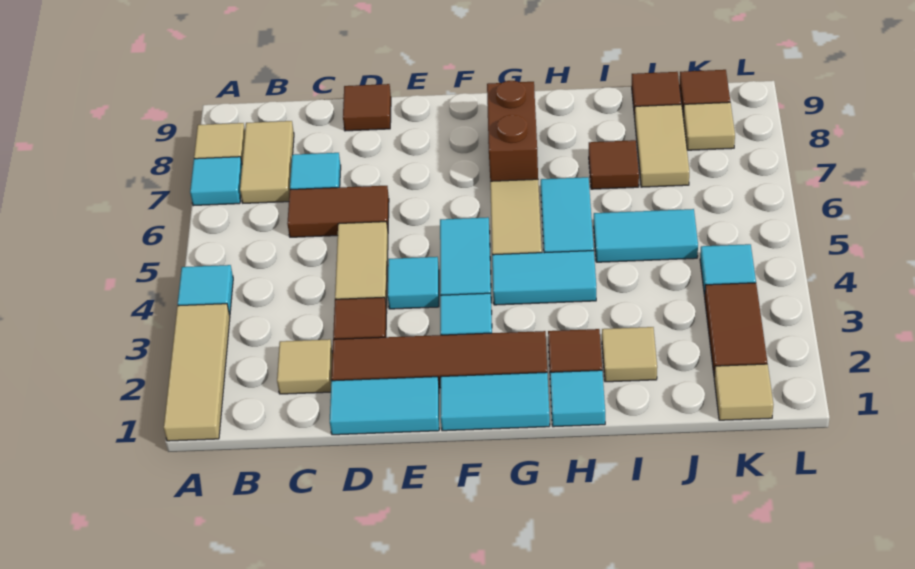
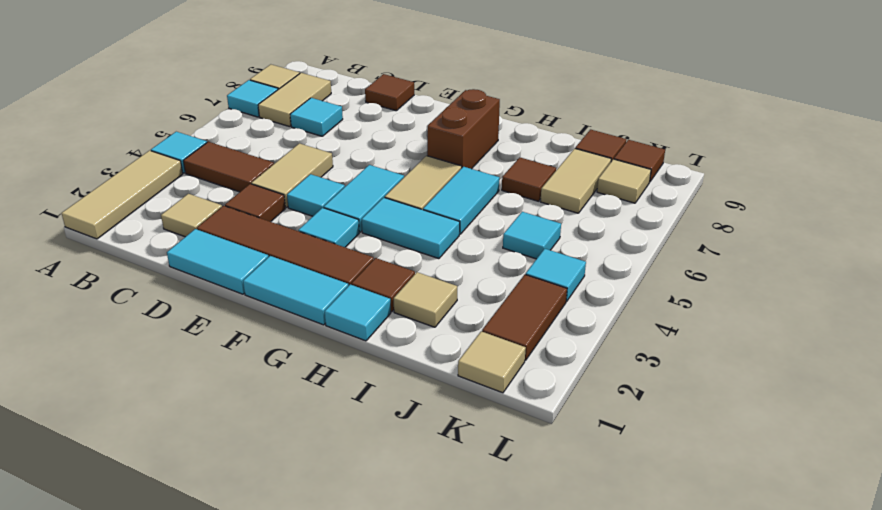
brown 1x2 tile [287,186,389,237] -> brown 1x2 tile moved to [183,142,274,192]
cyan 1x2 tile [594,209,698,262] -> cyan 1x1 tile [503,212,561,259]

